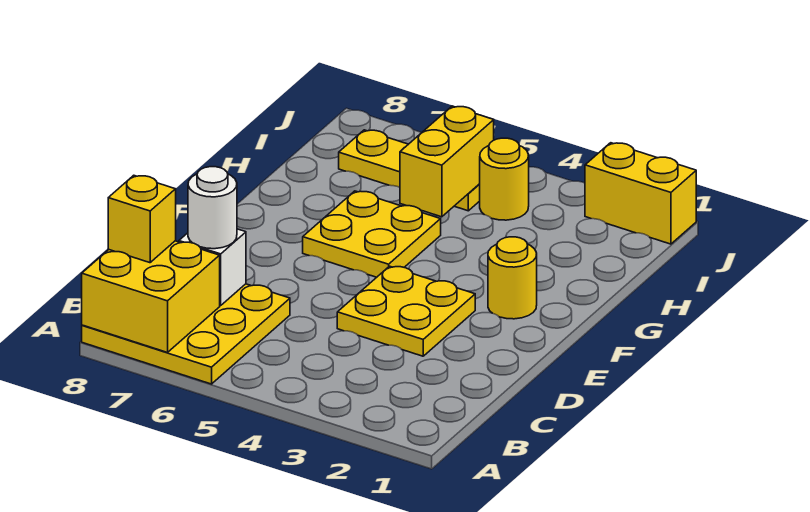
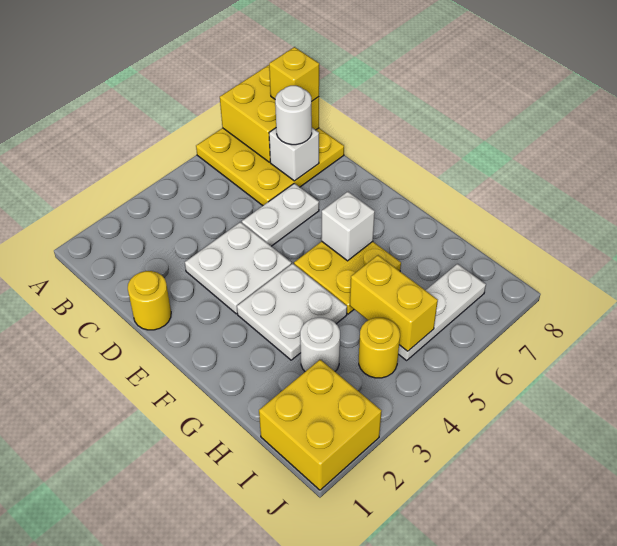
yellow 2x2 plate [337,266,475,356] -> white 2x2 plate [185,222,291,314]
none -> white 1x2 plate [242,183,319,246]
yellow 1x1 round brick [488,237,537,319] -> yellow 1x1 round brick moved to [128,271,171,330]
none -> white 2x2 plate [237,263,347,360]
none -> white 1x1 brick [321,192,375,261]
none -> white 1x1 round brick [300,317,340,372]
yellow 1x3 plate [339,130,480,211] -> white 1x3 plate [398,264,486,360]
yellow 1x2 brick [585,143,696,244] -> yellow 2x2 brick [259,360,381,490]

